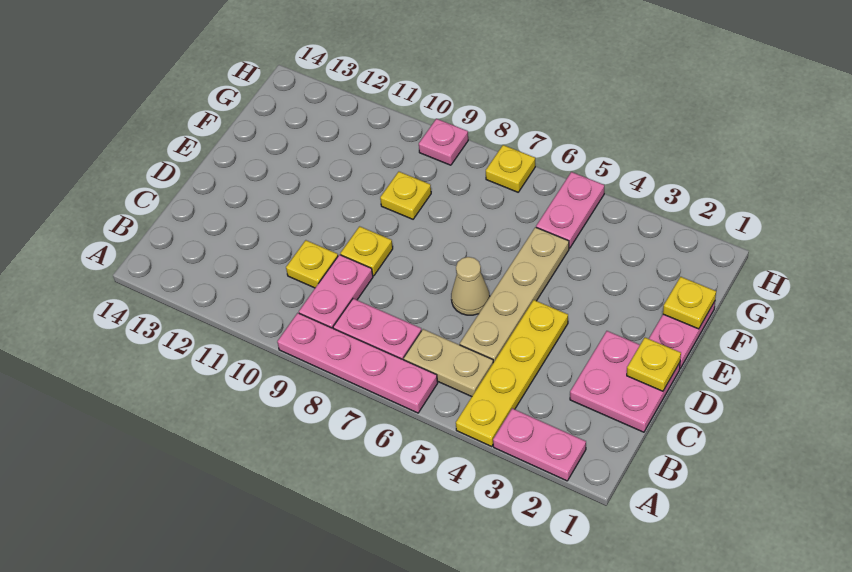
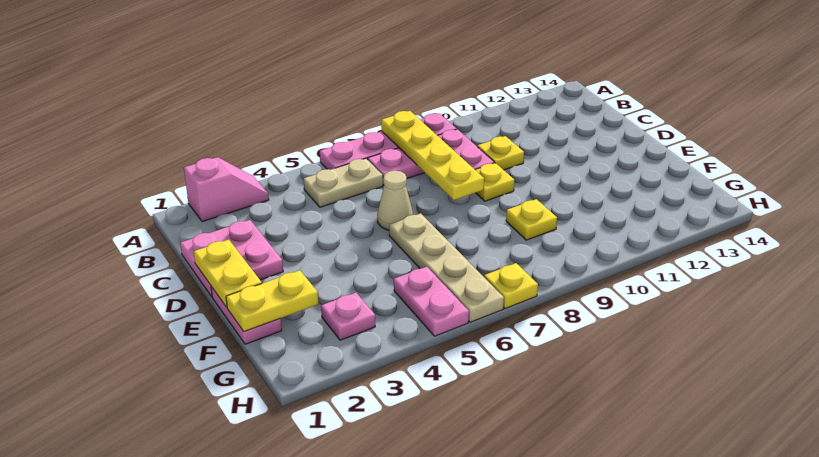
pink 1x2 plate [493,408,586,481] -> pink 1x2 slope [184,157,269,222]
yellow 1x4 plate [456,300,568,446] -> yellow 1x4 plate moved to [381,111,484,200]
tan 1x4 plate [460,227,569,363] -> tan 1x4 plate moved to [389,213,504,322]
yellow 1x1 plate [627,338,681,391] -> yellow 1x2 plate [194,240,262,307]
yellow 1x1 plate [663,277,716,329] -> yellow 1x2 plate [226,270,318,331]
pink 1x1 plate [419,119,468,165] -> pink 1x1 plate moved to [321,293,375,340]

